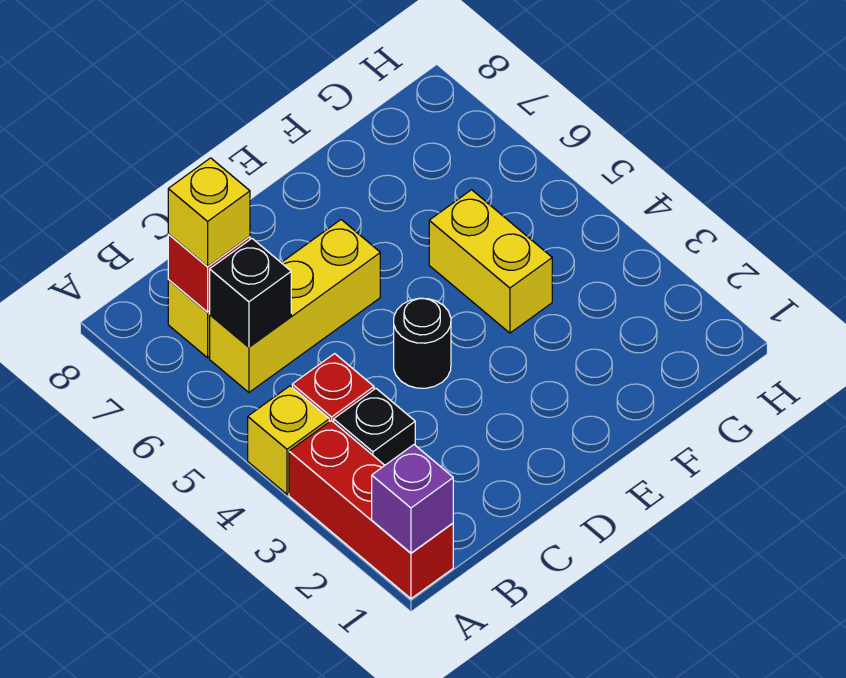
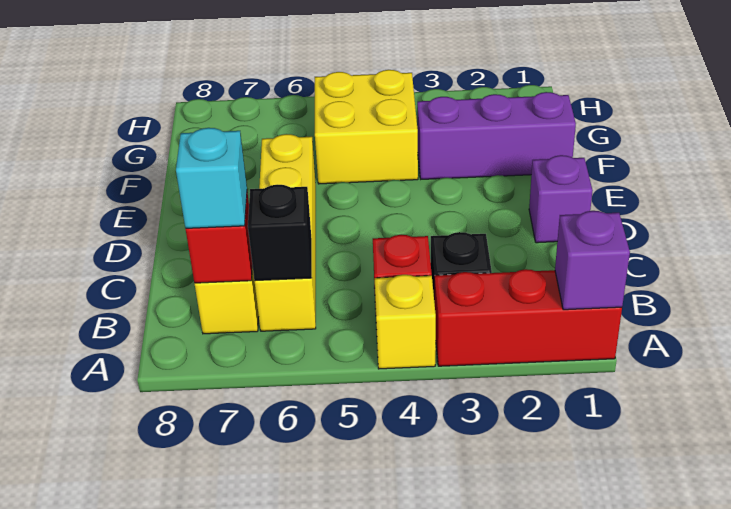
yellow 1x3 brick [210,220,380,392] -> yellow 1x4 brick [254,134,316,331]
yellow 1x1 brick [168,158,250,266] -> cyan 1x1 brick [176,128,247,228]
none -> purple 1x1 brick [529,155,593,243]
black 1x1 round brick [394,298,451,388] -> none
none -> purple 1x3 brick [417,92,576,179]
yellow 1x2 brick [429,190,552,333] -> yellow 2x2 brick [315,70,418,184]

